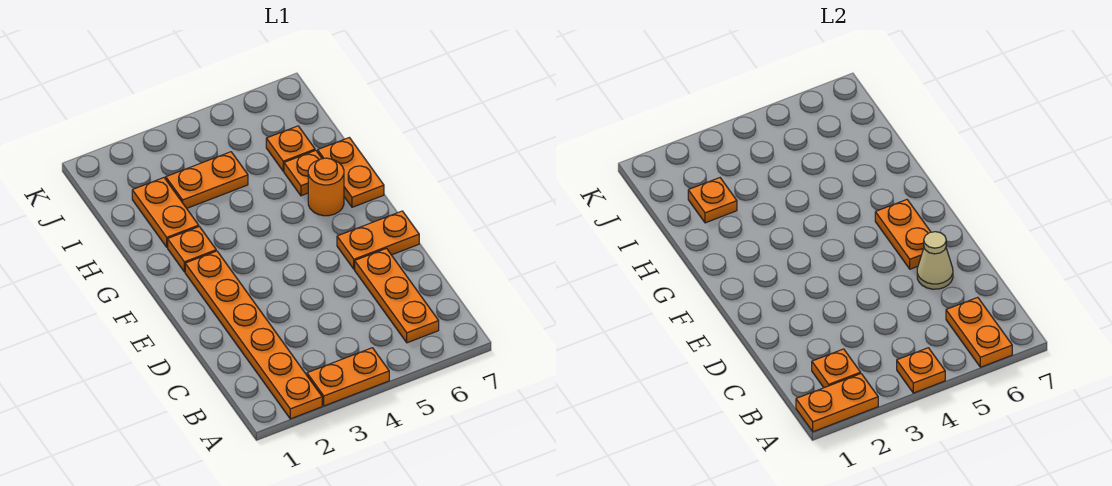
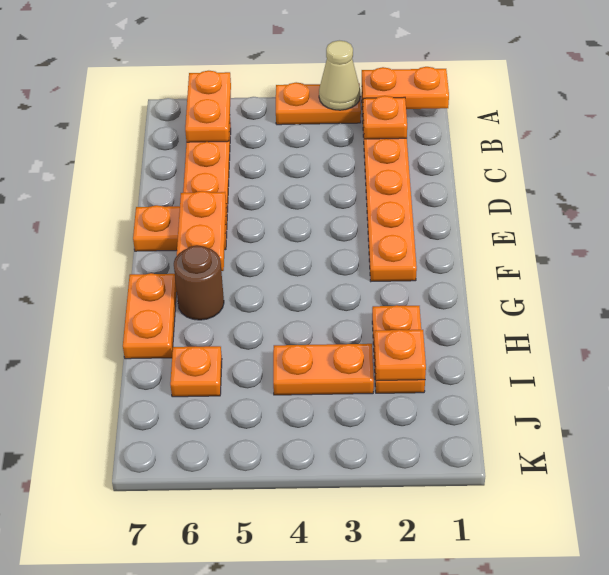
orange 1x1 plate [897,348,945,393] -> none
tan 1x1 cone [917,232,953,289] -> tan 1x1 cone moved to [319,40,360,110]
orange 1x1 plate [168,227,216,272] -> none
orange 1x1 round brick [308,158,344,216] -> brown 1x1 round brick [174,245,224,320]
orange 1x1 plate [284,150,322,196] -> none

